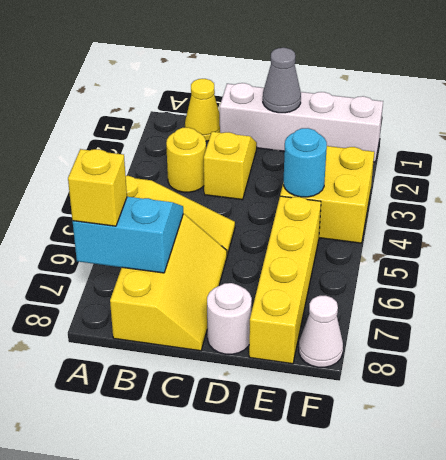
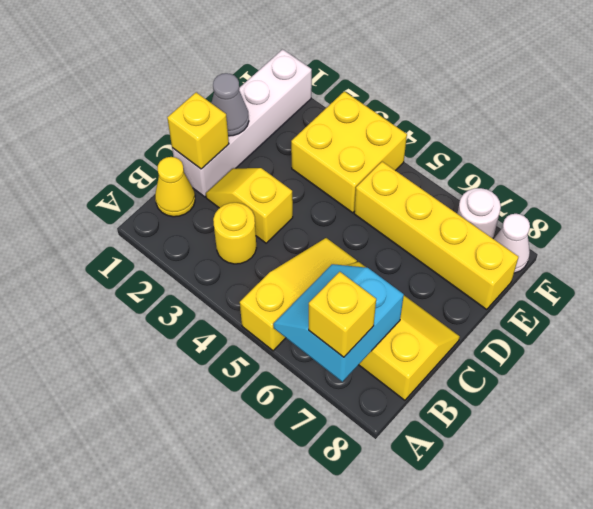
none -> yellow 1x1 brick [167,93,229,169]
white 1x1 round brick [207,283,252,354] -> white 1x1 round brick moved to [457,188,501,238]
cyan 1x1 round brick [284,128,327,197] -> none

